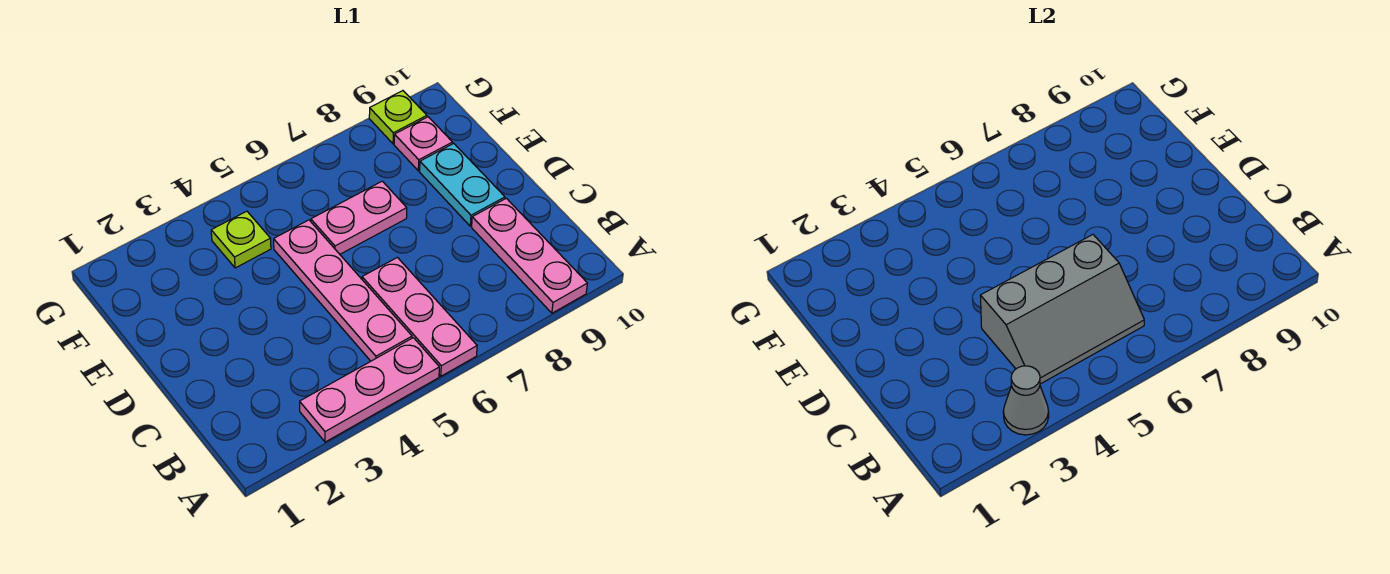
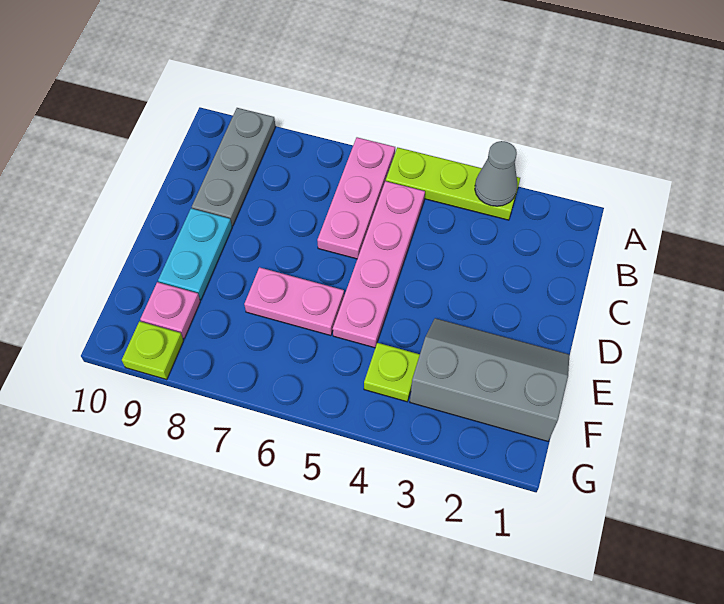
pink 1x3 plate [300,338,439,442] -> lime 1x3 plate [386,147,520,220]
pink 1x3 plate [472,198,587,313] -> grey 1x3 plate [192,108,275,226]
grey 2x3 slope [980,235,1144,384] -> grey 2x3 slope moved to [410,318,569,441]

